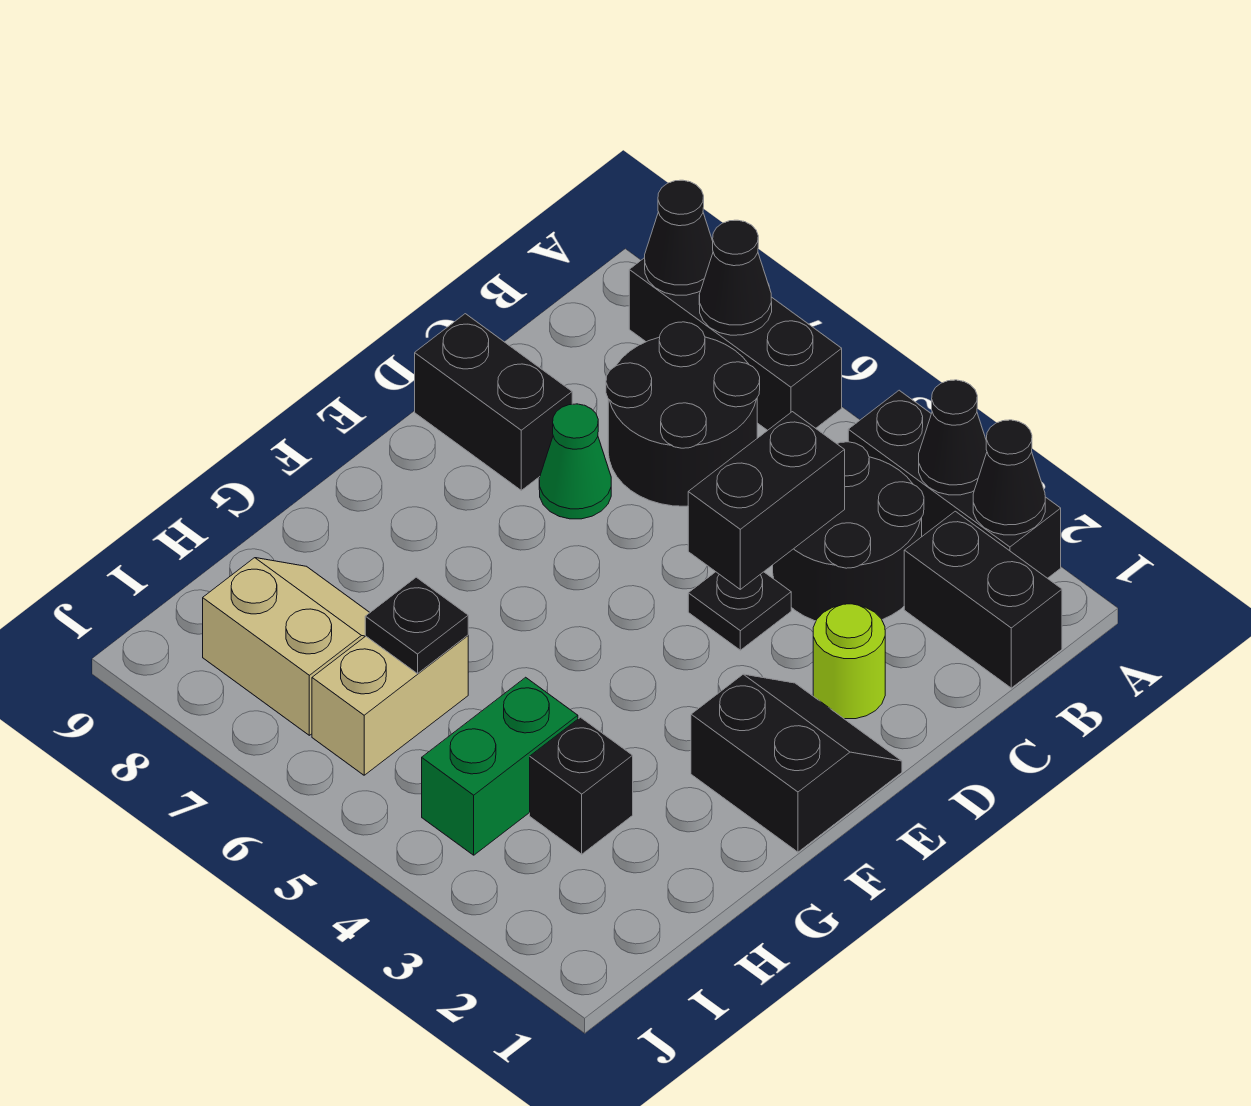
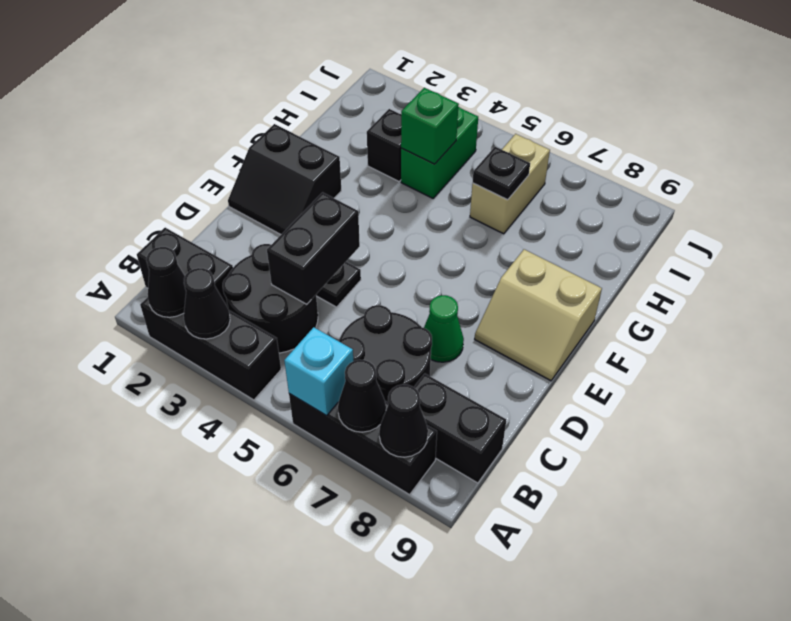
none -> cyan 1x1 brick [284,327,353,416]
lime 1x1 round brick [813,604,885,719] -> none
black 1x2 brick [415,314,572,490] -> black 1x2 brick moved to [414,374,506,483]
none -> green 1x1 brick [401,88,459,164]
tan 2x2 slope [203,558,370,735] -> tan 2x2 slope moved to [475,249,602,381]

